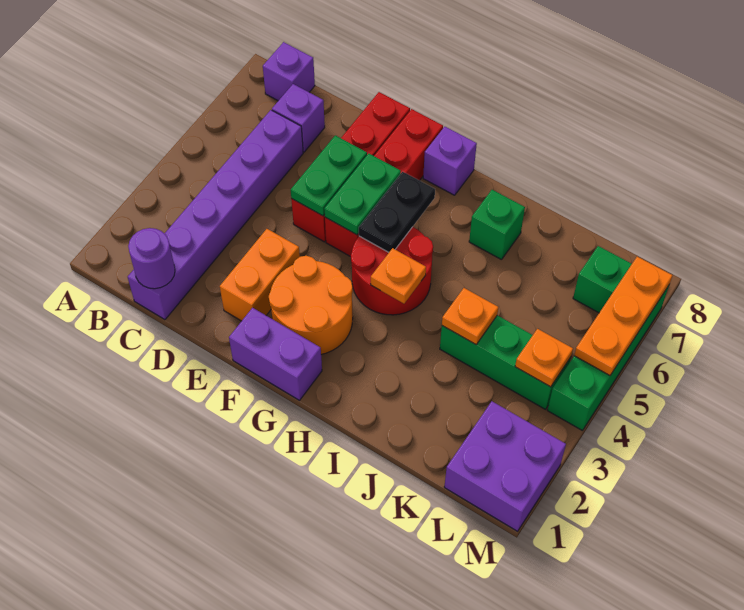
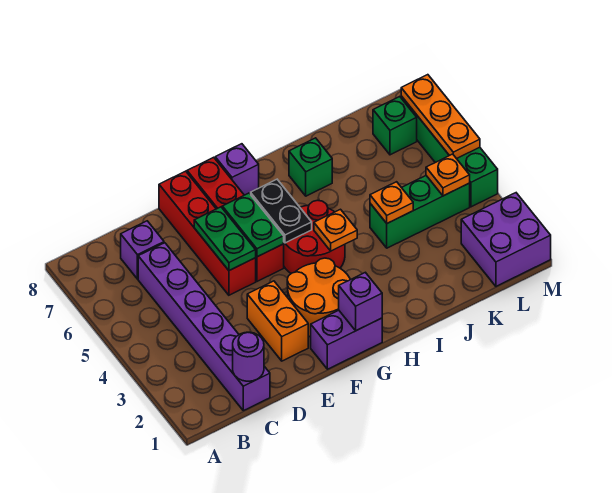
purple 1x1 brick [263,42,315,101] -> purple 1x1 brick moved to [339,272,382,331]

